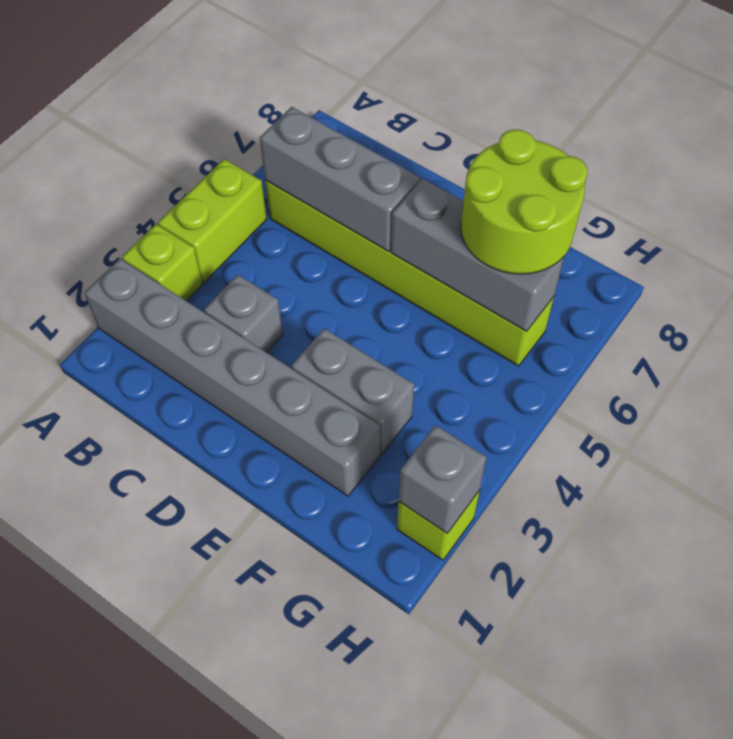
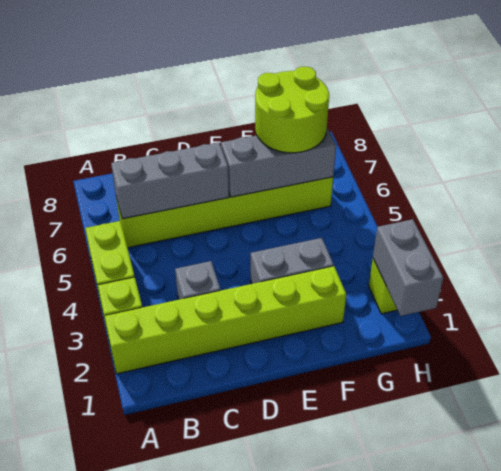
grey 1x6 brick [84,259,380,496] -> lime 1x6 brick [105,266,346,374]
grey 1x1 brick [399,425,487,533] -> grey 1x2 brick [373,219,443,316]

